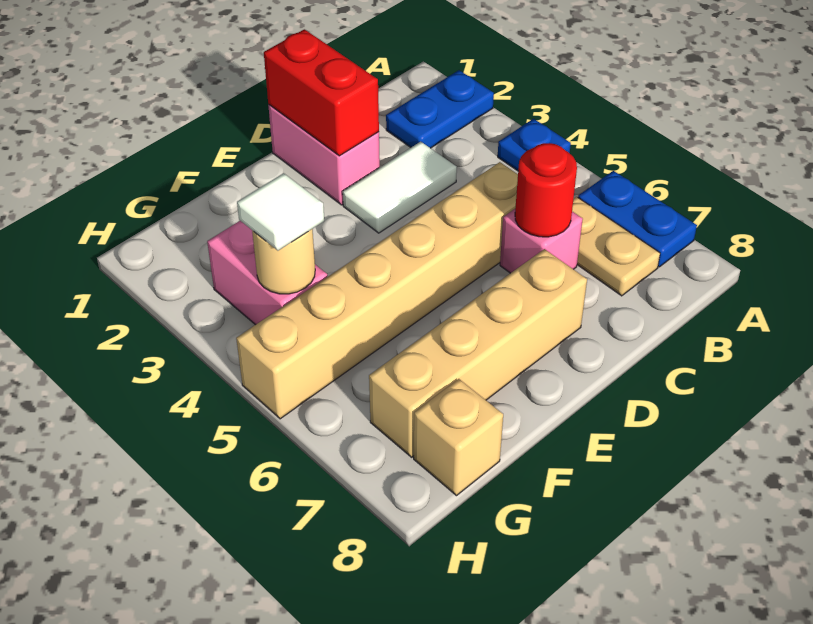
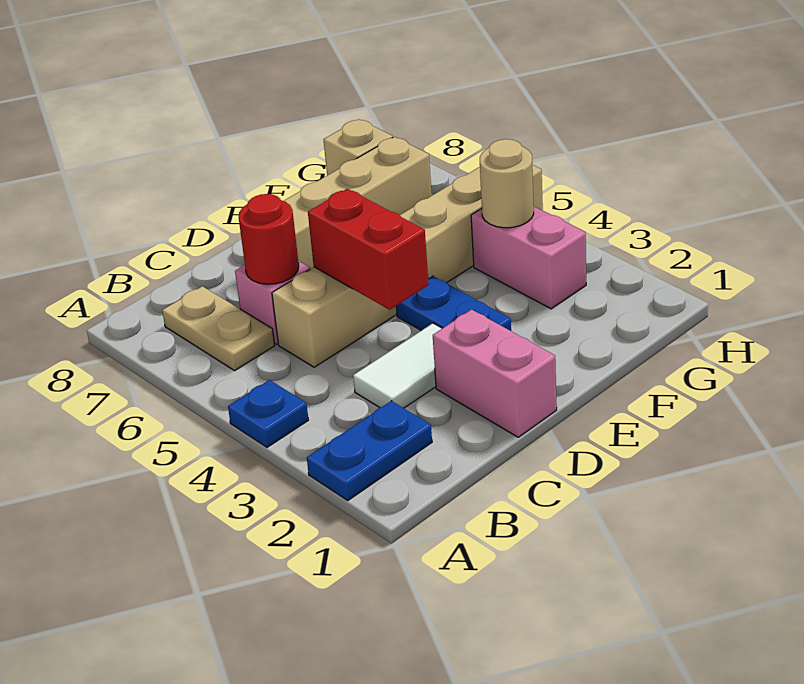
blue 1x2 plate [578,171,697,267] -> blue 1x2 plate moved to [396,276,511,331]
red 1x2 brick [264,29,379,156] -> red 1x2 brick moved to [308,189,429,310]
white 1x1 tile [237,173,324,251] -> none

